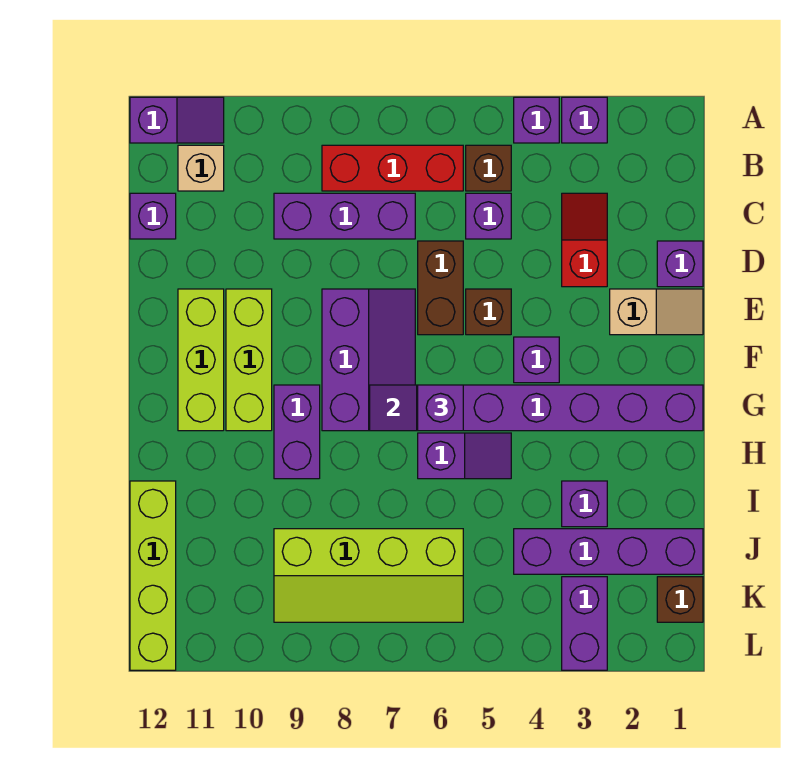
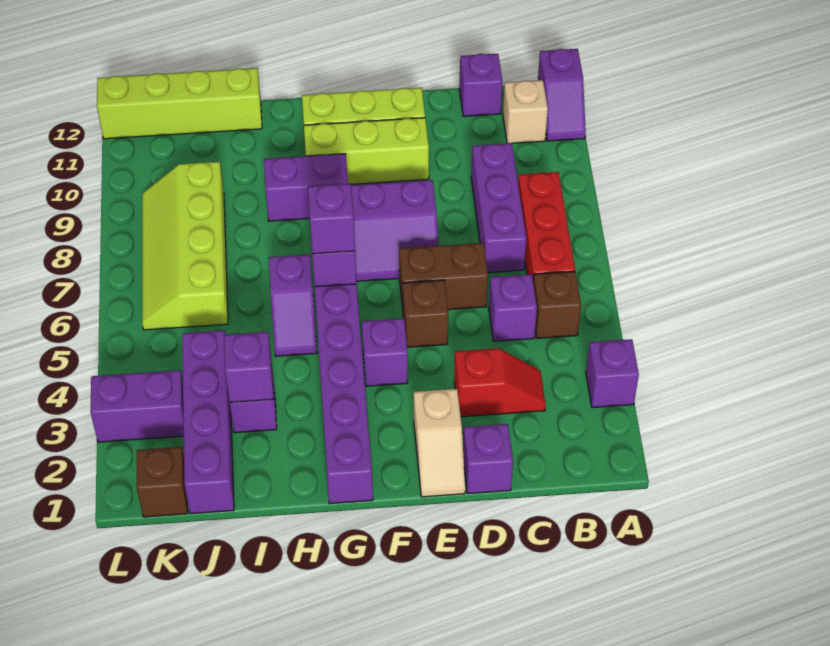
purple 1x1 brick [514,97,559,143] -> purple 1x1 brick moved to [224,332,273,402]

